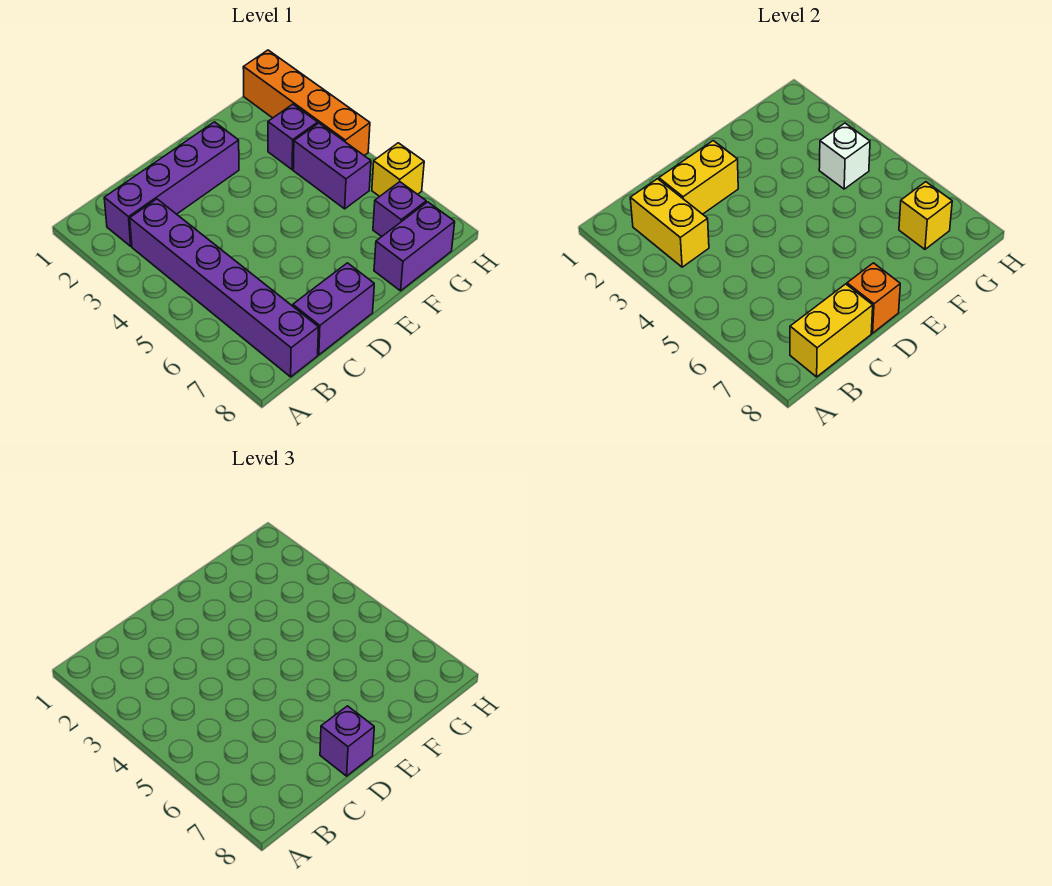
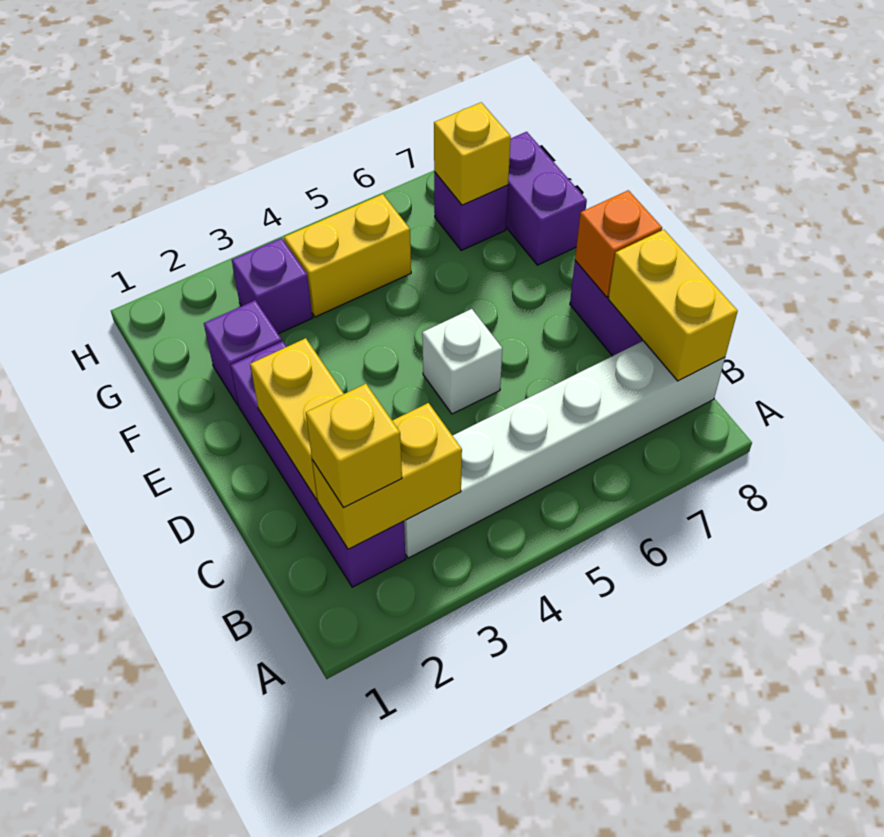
purple 1x6 brick [130,199,319,377] -> white 1x6 brick [404,341,725,558]
purple 1x1 brick [320,706,374,776] -> purple 1x1 brick moved to [204,300,282,405]
purple 1x2 brick [293,123,371,209] -> yellow 1x2 brick [284,194,411,317]
white 1x1 brick [819,123,870,189] -> white 1x1 brick moved to [422,309,502,414]
orange 1x4 brick [243,50,370,156] -> none
yellow 1x1 brick [372,143,424,197] -> yellow 1x1 brick moved to [306,384,402,507]

